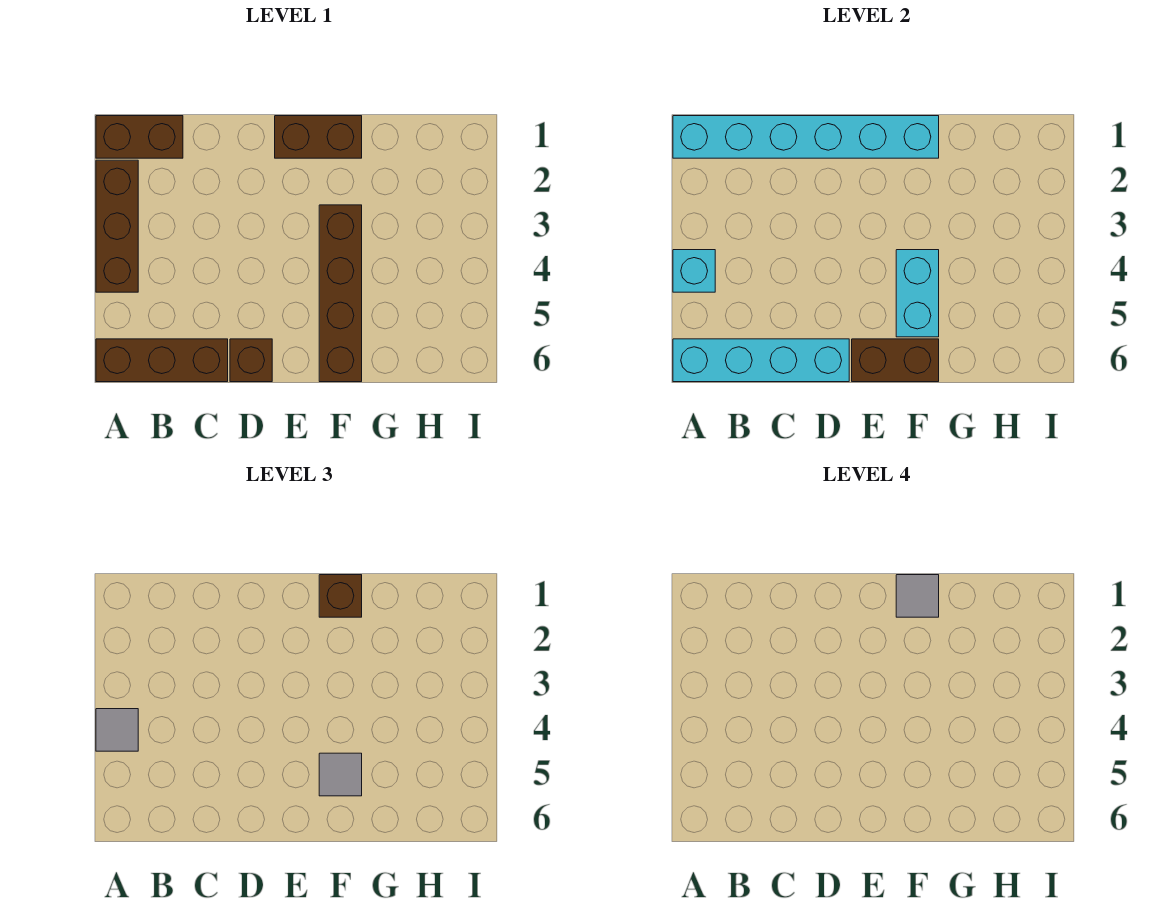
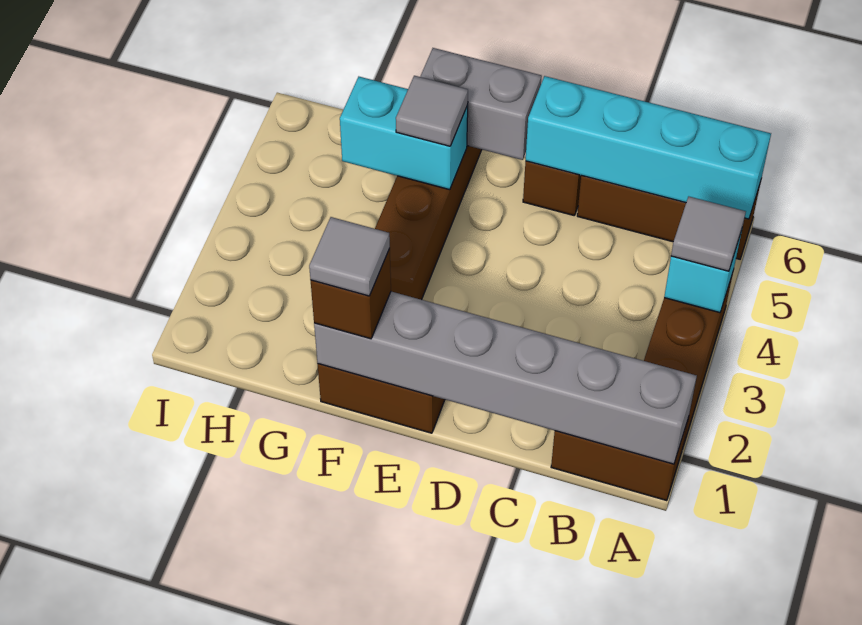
cyan 1x6 brick [673,116,939,158] -> grey 1x6 brick [314,292,697,464]
brown 1x2 brick [852,339,939,382] -> grey 1x2 brick [420,48,542,160]
cyan 1x2 brick [896,250,939,337] -> cyan 1x2 brick turned to [340,77,468,190]

